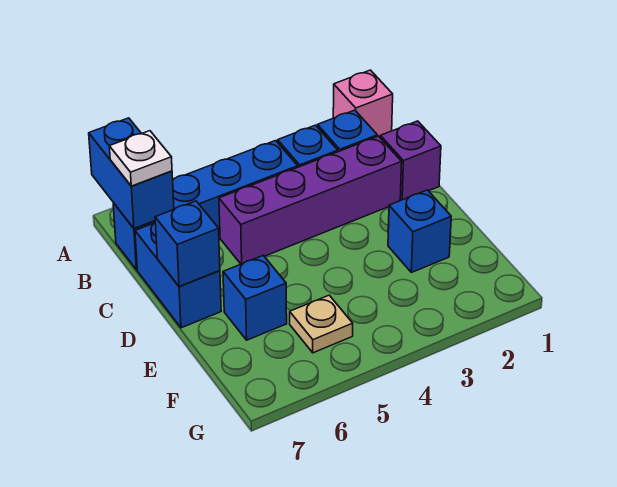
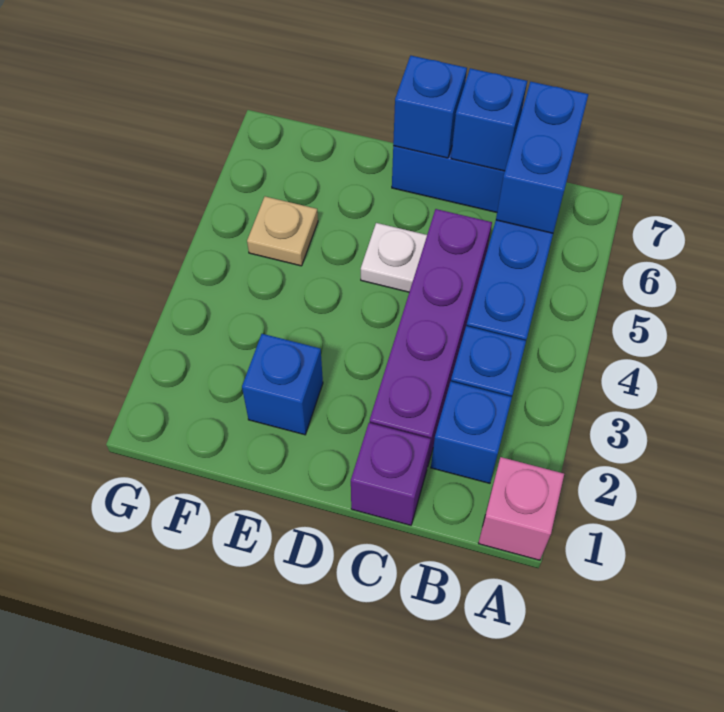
blue 1x2 brick [89,118,174,229] -> blue 1x2 brick turned to [496,82,588,233]
white 1x1 plate [109,131,172,186] -> white 1x1 plate moved to [361,223,427,292]
blue 1x1 brick [223,256,287,340] -> blue 1x1 brick moved to [451,68,527,171]

